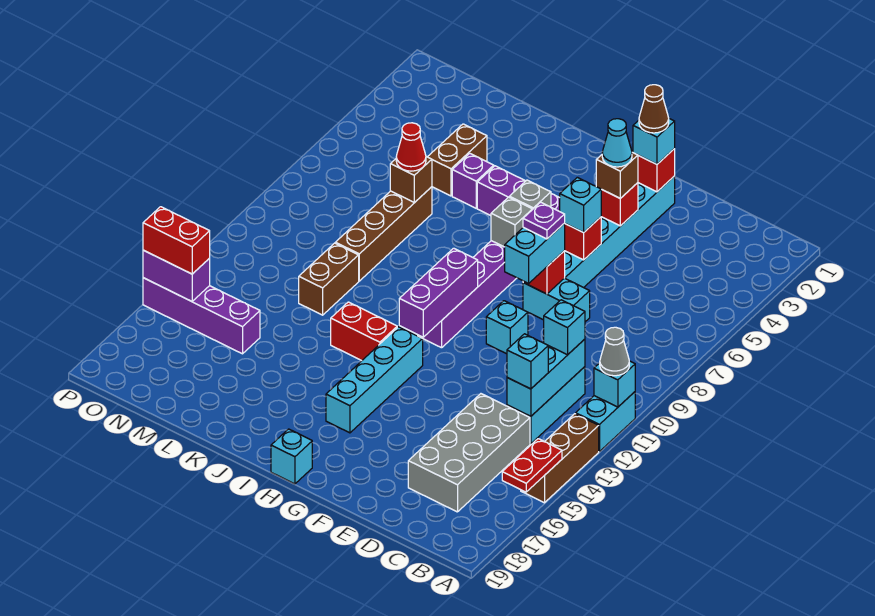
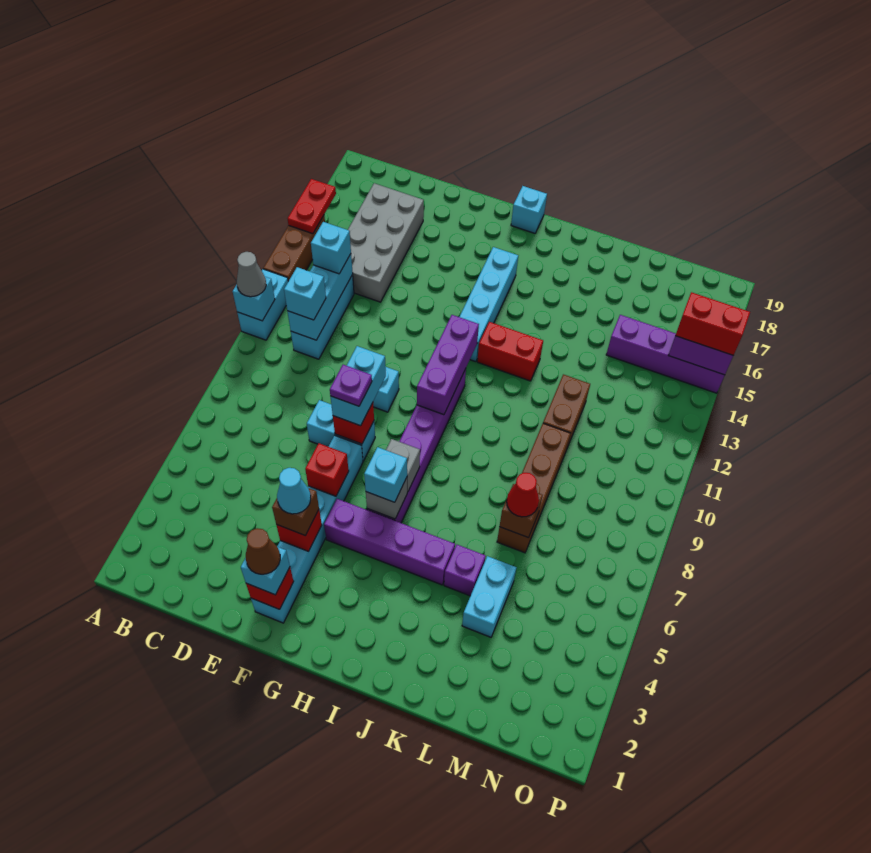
cyan 1x1 brick [560,177,601,232] -> cyan 1x1 brick moved to [364,447,407,502]
brown 1x2 brick [428,124,487,196] -> cyan 1x2 brick [462,556,517,637]

